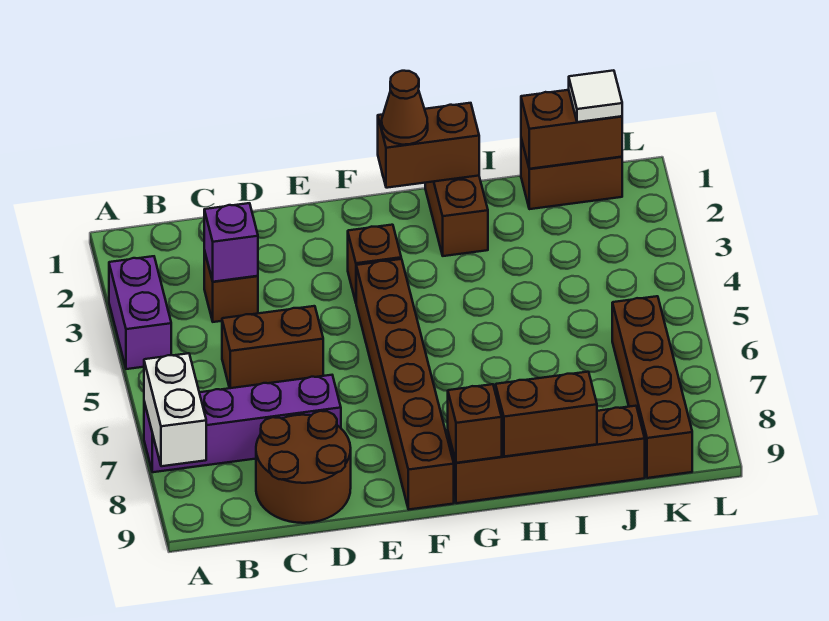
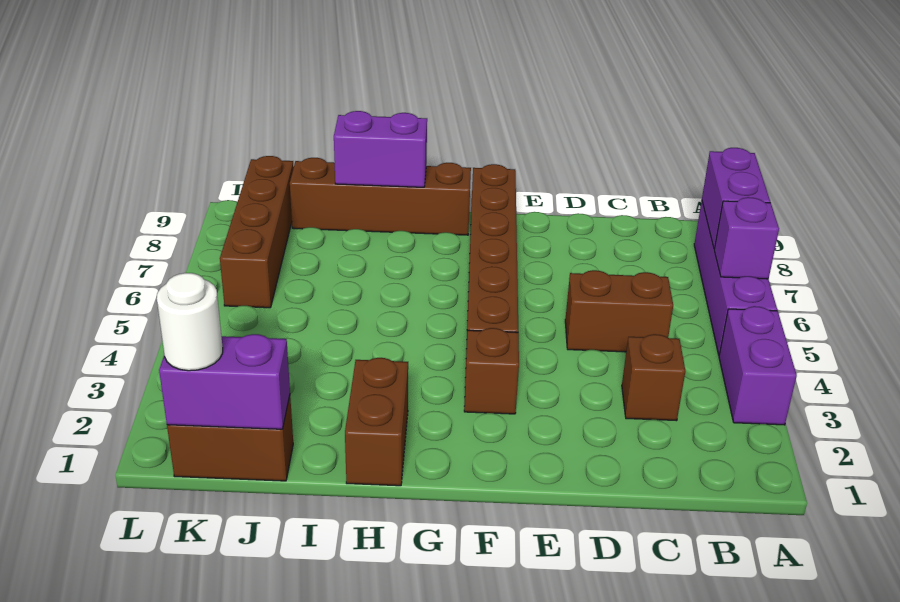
purple 1x4 brick [144,375,341,472] -> purple 1x4 brick turned to [694,201,777,355]
white 1x2 brick [144,353,206,466] -> purple 1x2 brick [702,148,770,249]
purple 1x1 brick [204,203,258,282] -> purple 1x1 brick moved to [714,197,779,279]
brown 2x2 round brick [256,411,351,523] -> none
brown 1x2 brick [378,103,479,188] -> none
brown 1x1 cone [382,71,428,145] -> none
brown 1x1 brick [448,384,502,463] -> none
brown 1x2 brick [496,372,597,457] -> purple 1x2 brick [334,111,427,187]
brown 1x2 brick [521,90,622,169] -> purple 1x2 brick [159,334,290,429]
white 1x1 tile [569,70,622,122] -> white 1x1 round brick [157,273,223,371]

